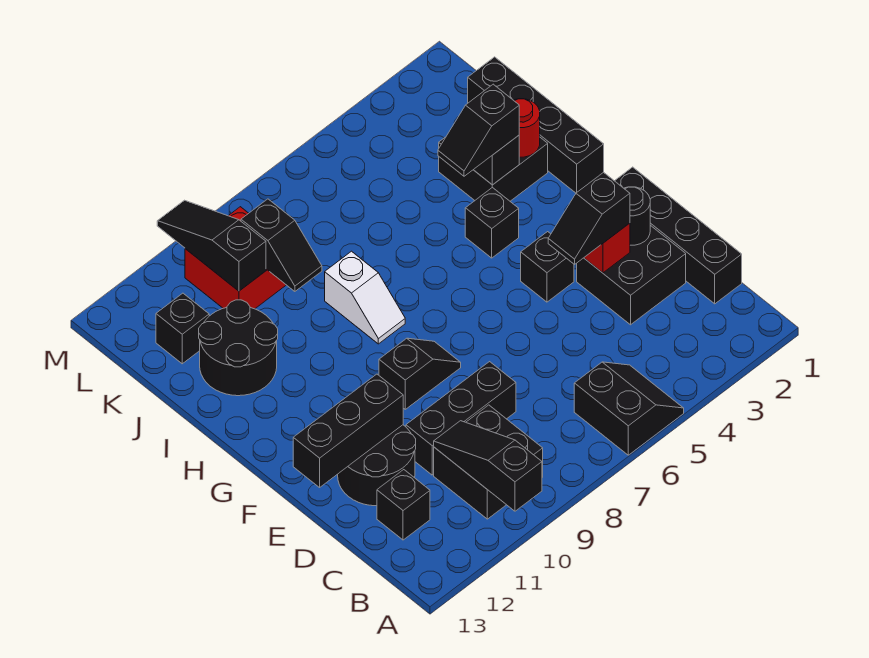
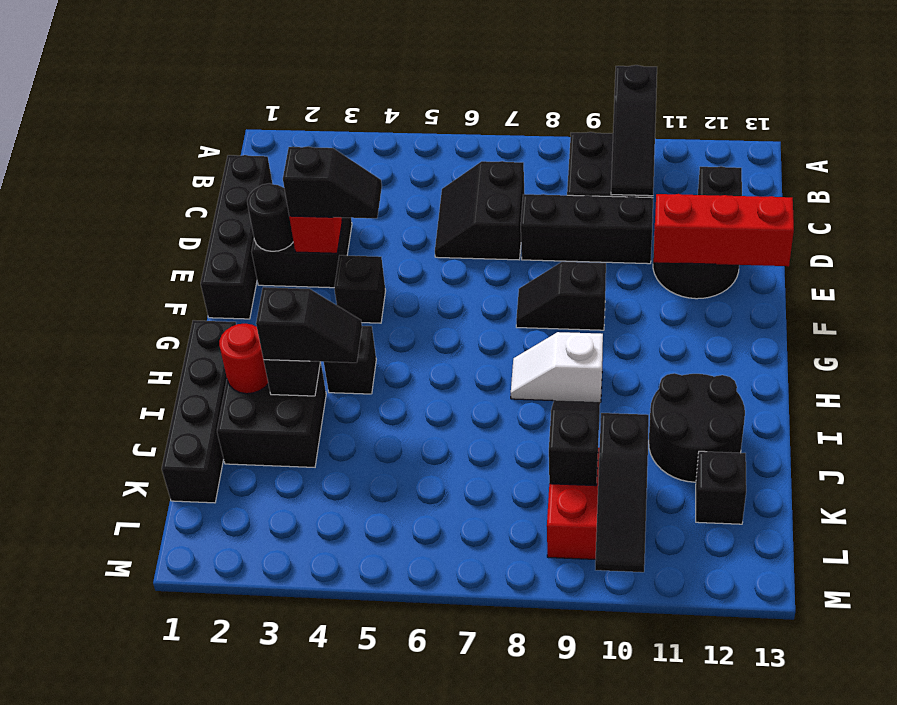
black 2x2 slope [574,362,684,455] -> black 2x2 slope moved to [435,161,524,260]
black 1x3 brick [293,374,403,487] -> red 1x3 brick [654,194,794,266]
white 1x2 slope [325,251,405,344] -> white 1x2 slope turned to [511,332,603,402]

